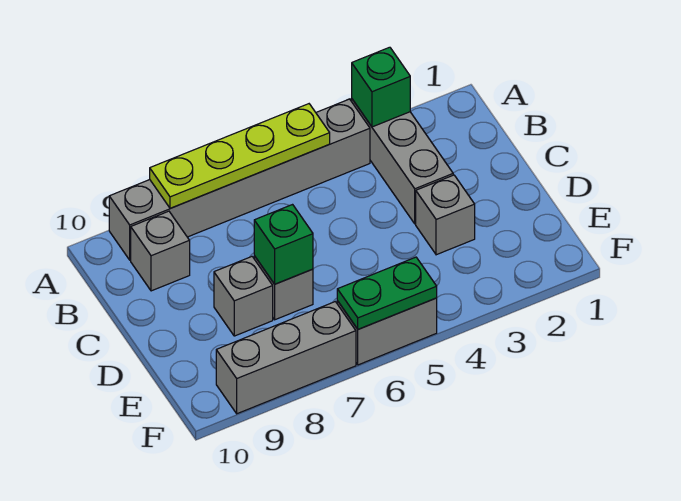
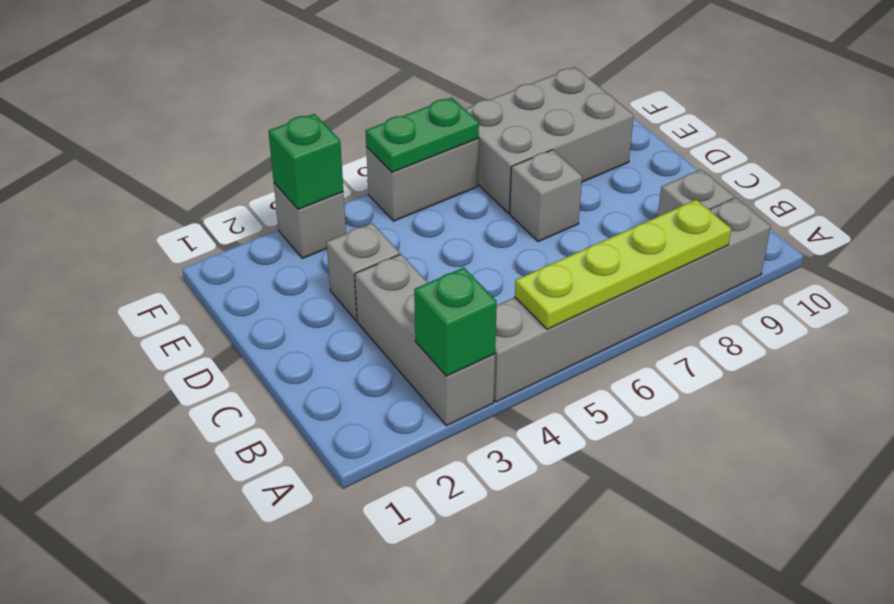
green 1x1 brick [254,205,313,284] -> green 1x1 brick moved to [268,114,343,209]
grey 1x1 brick [214,257,273,336] -> grey 1x1 brick moved to [274,183,346,258]
grey 1x3 brick [216,302,356,414] -> grey 2x3 brick [465,67,634,213]

